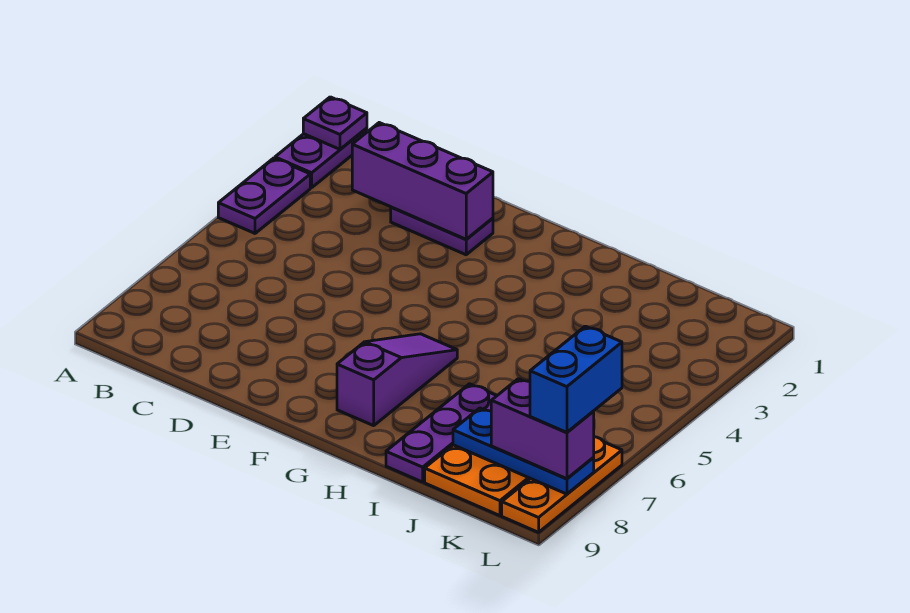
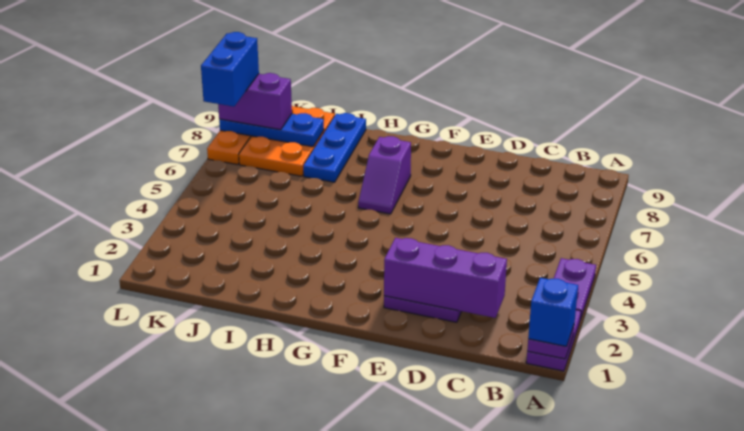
none -> blue 1x1 brick [528,278,578,346]
purple 1x3 slope [337,334,457,426] -> purple 1x2 slope [358,136,411,214]
purple 1x3 plate [386,384,497,482] -> blue 1x3 plate [303,113,366,182]

